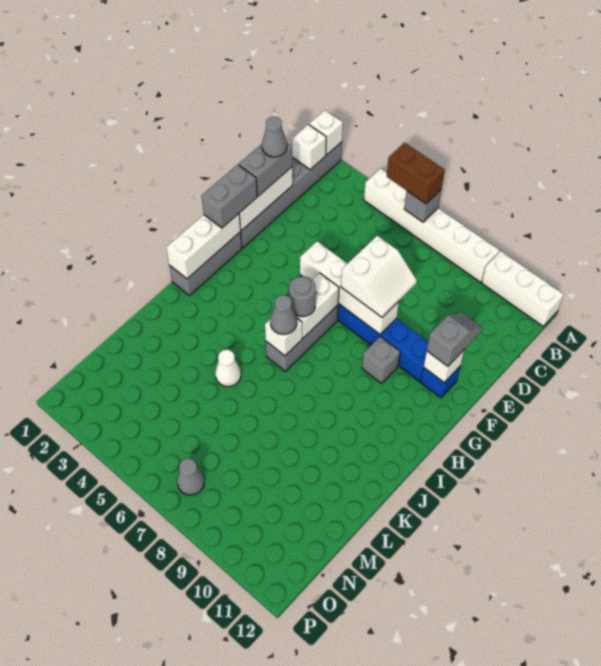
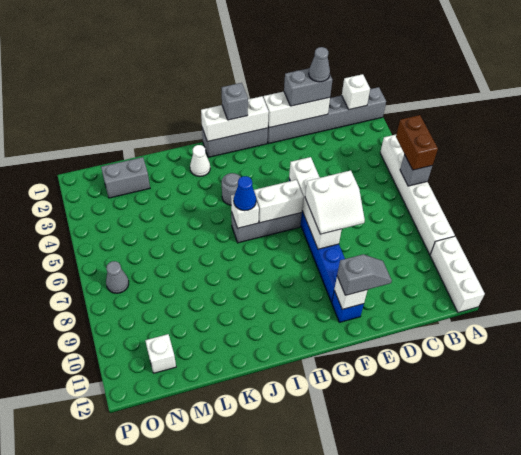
white 1x1 brick [309,110,343,155] -> white 1x1 brick moved to [145,334,176,373]
grey 1x2 brick [202,165,257,228] -> grey 1x2 brick moved to [101,157,150,198]
grey 1x1 brick [362,336,400,384] -> grey 1x1 brick moved to [221,83,248,120]
grey 1x1 round brick [289,276,316,317] -> grey 1x1 round brick moved to [222,173,241,205]
grey 1x1 cone [270,295,297,334] -> blue 1x1 cone [234,176,256,211]
white 1x1 cone [215,350,241,386] -> white 1x1 cone moved to [190,145,210,176]

